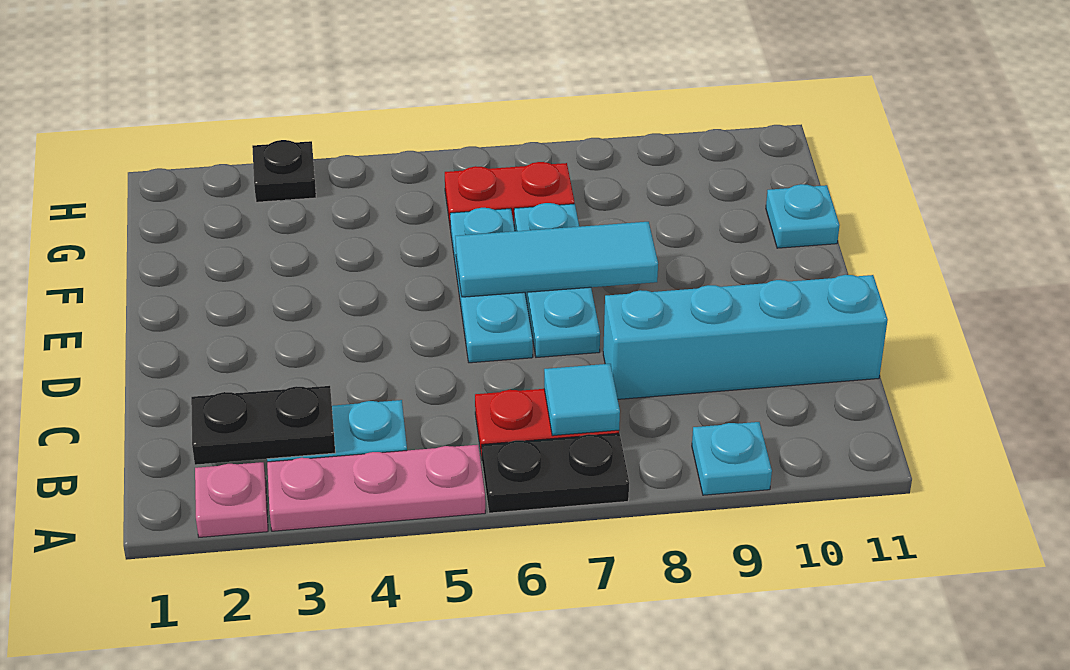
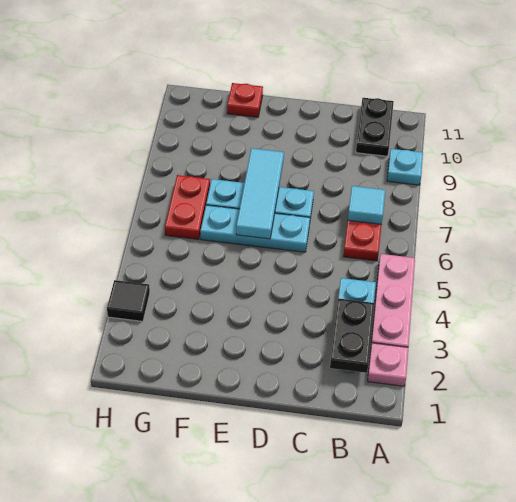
black 1x2 plate [482,433,629,513] -> black 1x2 plate moved to [356,98,394,156]
cyan 1x4 brick [603,275,888,399] -> none
cyan 1x1 plate [766,184,840,248] -> red 1x1 plate [227,83,263,117]
black 1x1 plate [252,140,316,202] -> black 1x1 tile [107,280,150,321]

